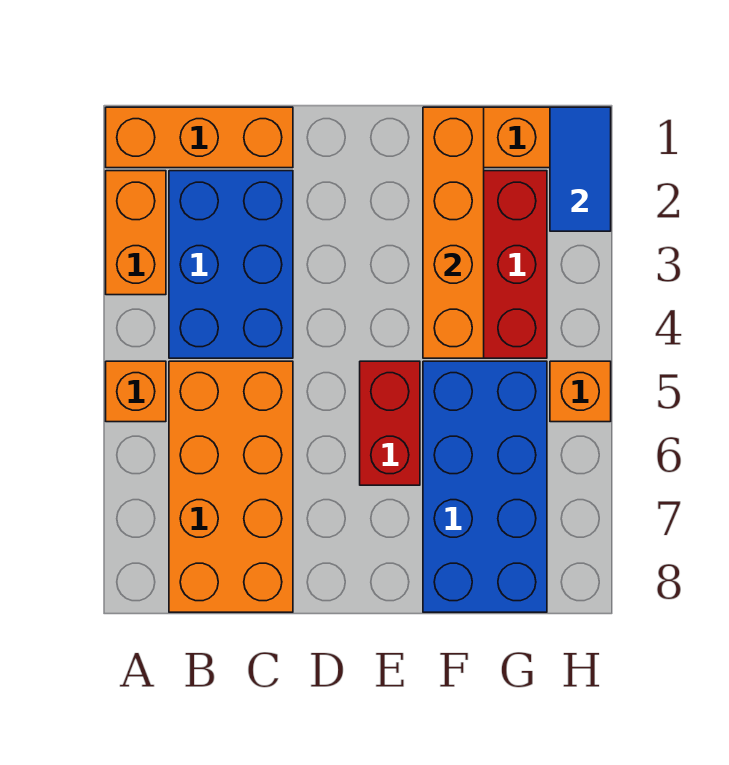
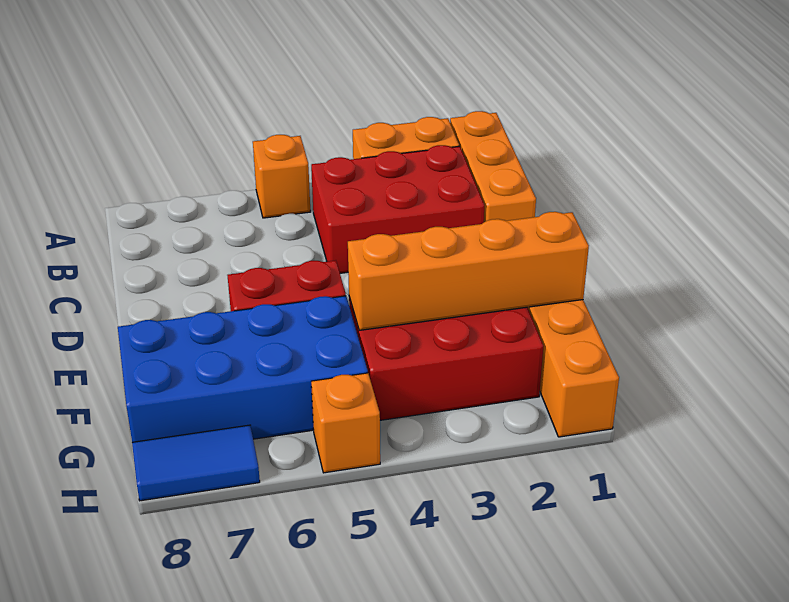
blue 2x3 brick [169,171,293,358] -> red 2x3 brick [311,145,484,273]
orange 2x4 brick [169,361,293,612] -> none
blue 1x2 tile [550,107,611,231] -> blue 1x2 tile moved to [132,425,260,501]

